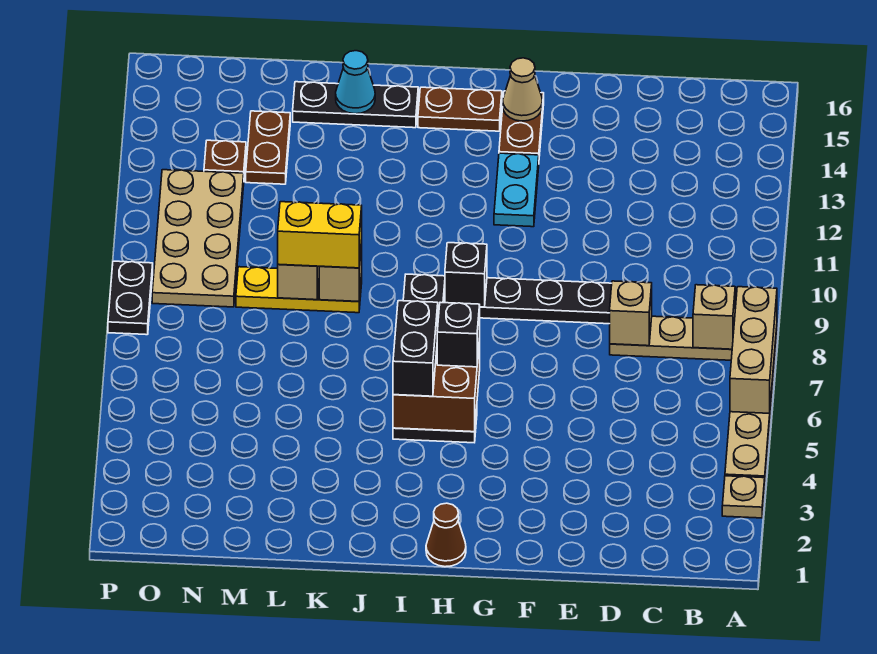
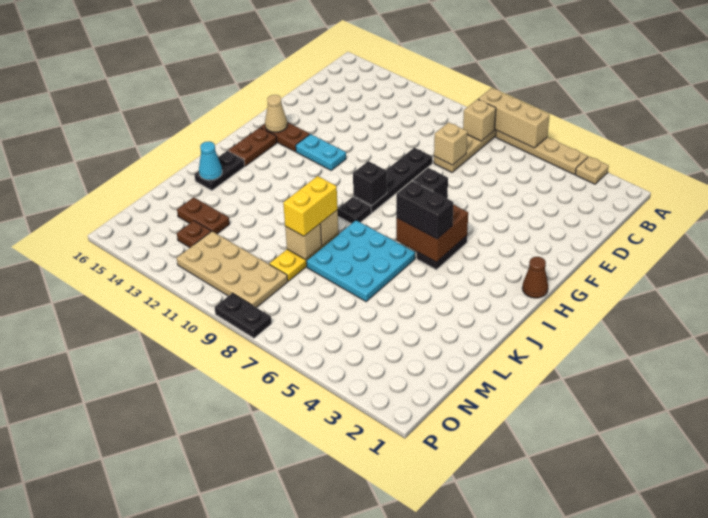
none -> cyan 3x3 plate [306,220,415,302]
black 1x3 plate [293,82,418,128] -> black 1x2 plate [194,151,245,191]

